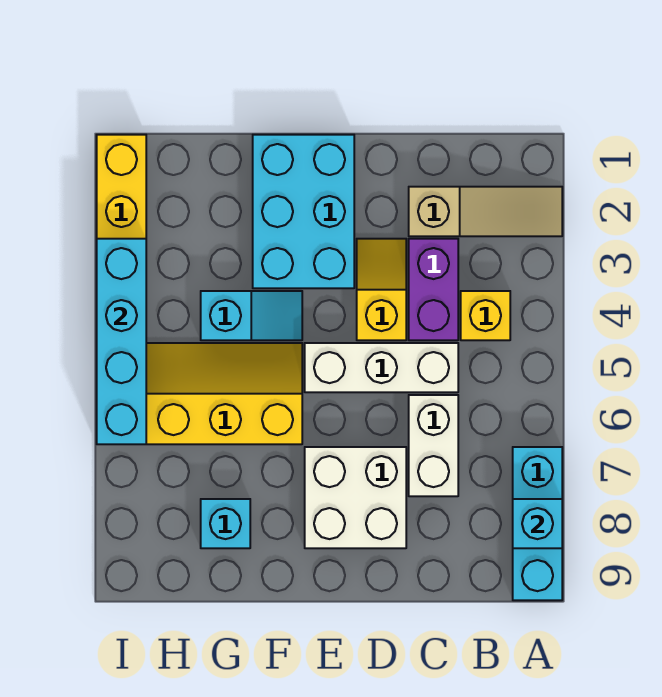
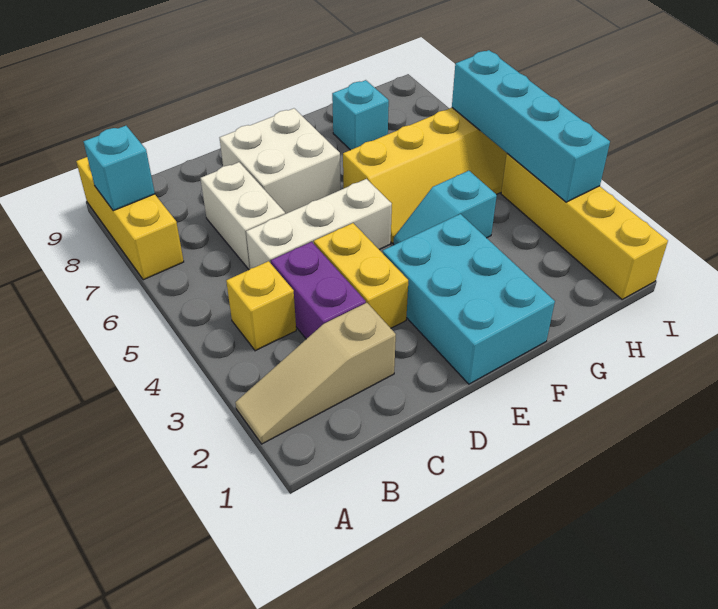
cyan 1x3 brick [513,447,562,600] -> yellow 1x3 brick [76,157,184,280]
yellow 1x2 slope [357,239,406,340] -> yellow 1x2 brick [314,223,408,328]

